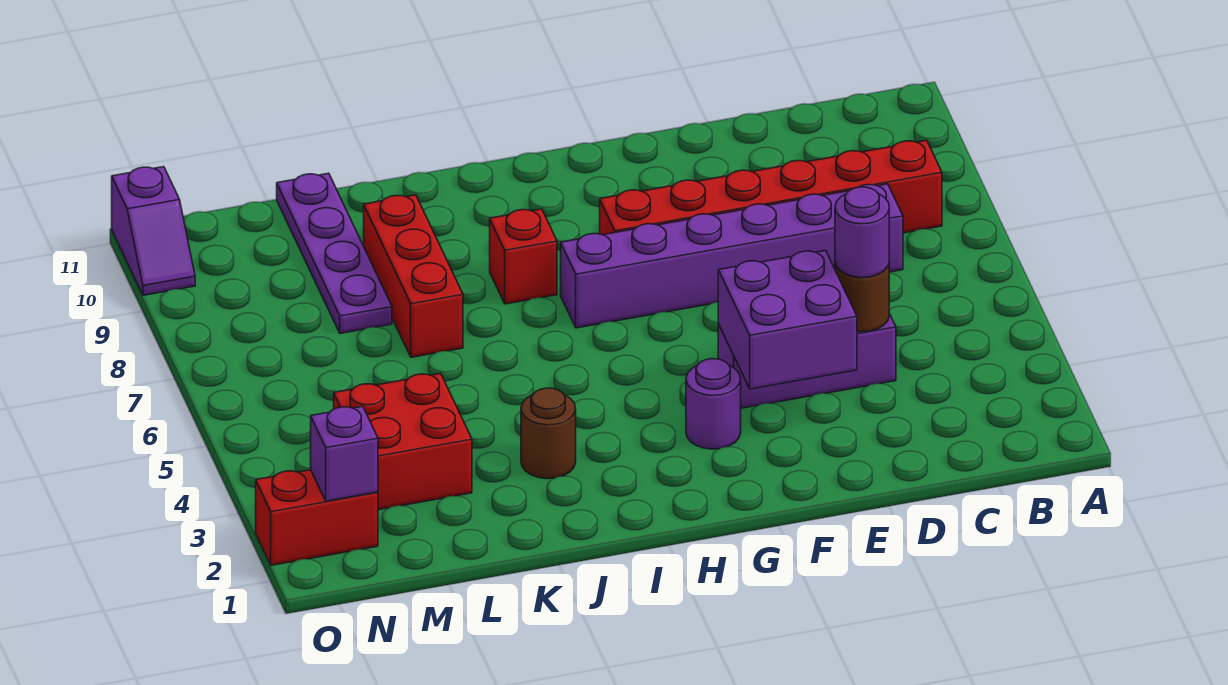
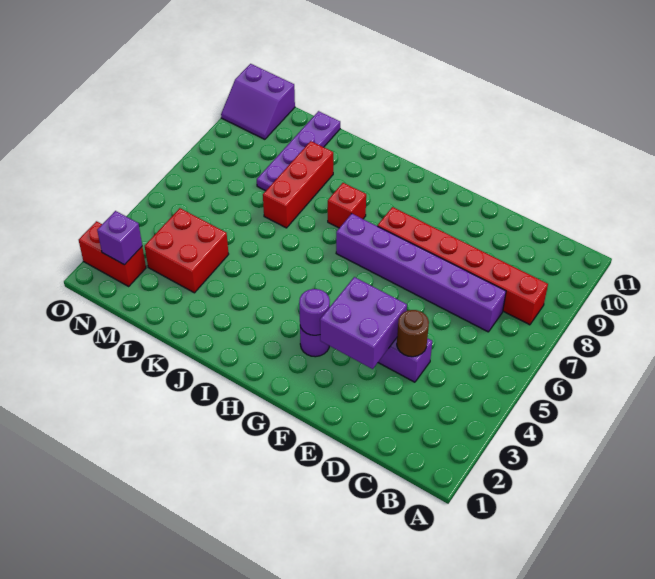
purple 1x1 round brick [835,187,889,278] -> purple 1x1 round brick moved to [299,289,330,335]
brown 1x1 round brick [521,388,576,479] -> none
purple 1x2 slope [112,167,195,295] -> purple 2x2 slope [221,64,295,139]

